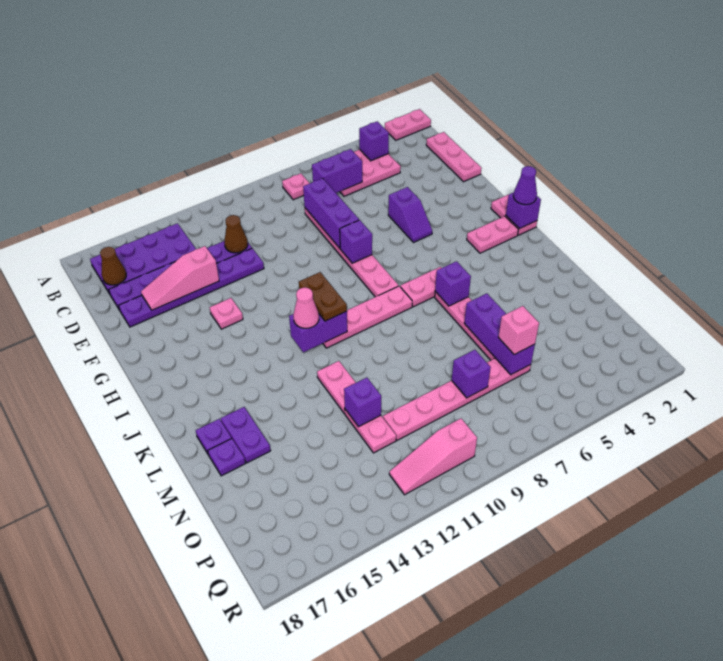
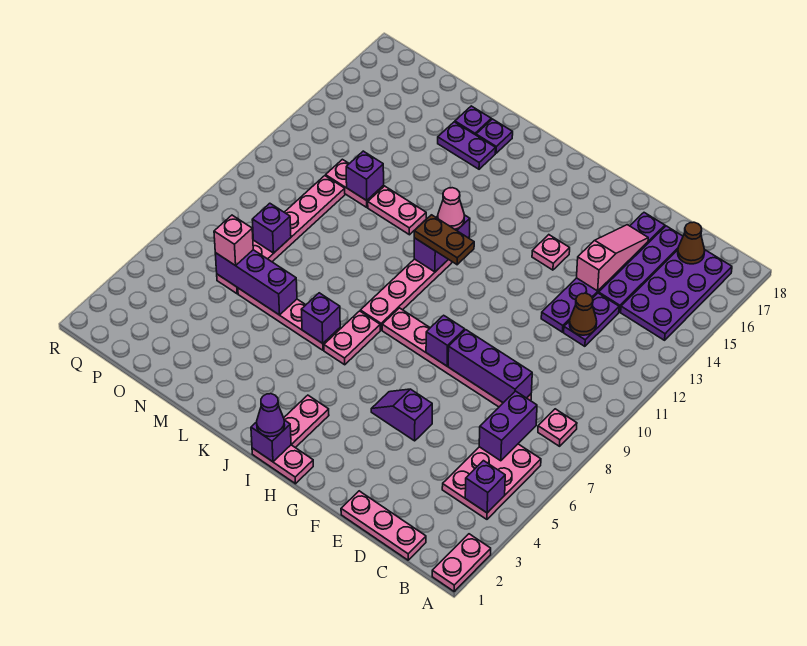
pink 1x3 slope [389,419,477,495] -> none

